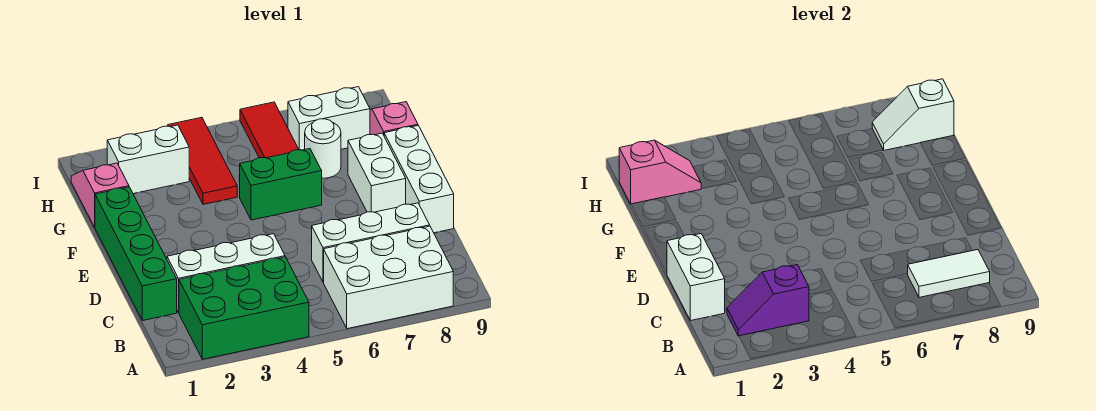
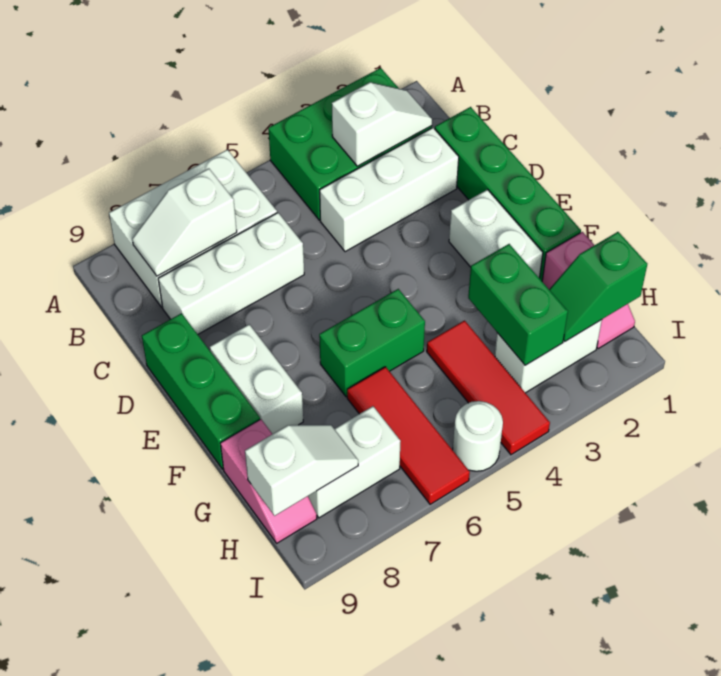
purple 1x2 slope [727,265,809,336] -> white 1x2 slope [332,82,432,166]
white 1x2 tile [908,250,990,297] -> white 1x2 slope [132,169,237,276]
white 1x2 brick [667,234,725,321] -> white 1x2 brick moved to [449,190,543,278]
white 1x3 brick [384,126,454,233] -> green 1x3 brick [142,313,260,469]
none -> green 1x2 brick [468,244,568,365]
white 1x1 round brick [305,119,341,178] -> white 1x1 round brick moved to [453,401,503,471]
pink 1x2 slope [619,140,701,204] -> green 1x2 slope [549,232,647,341]

